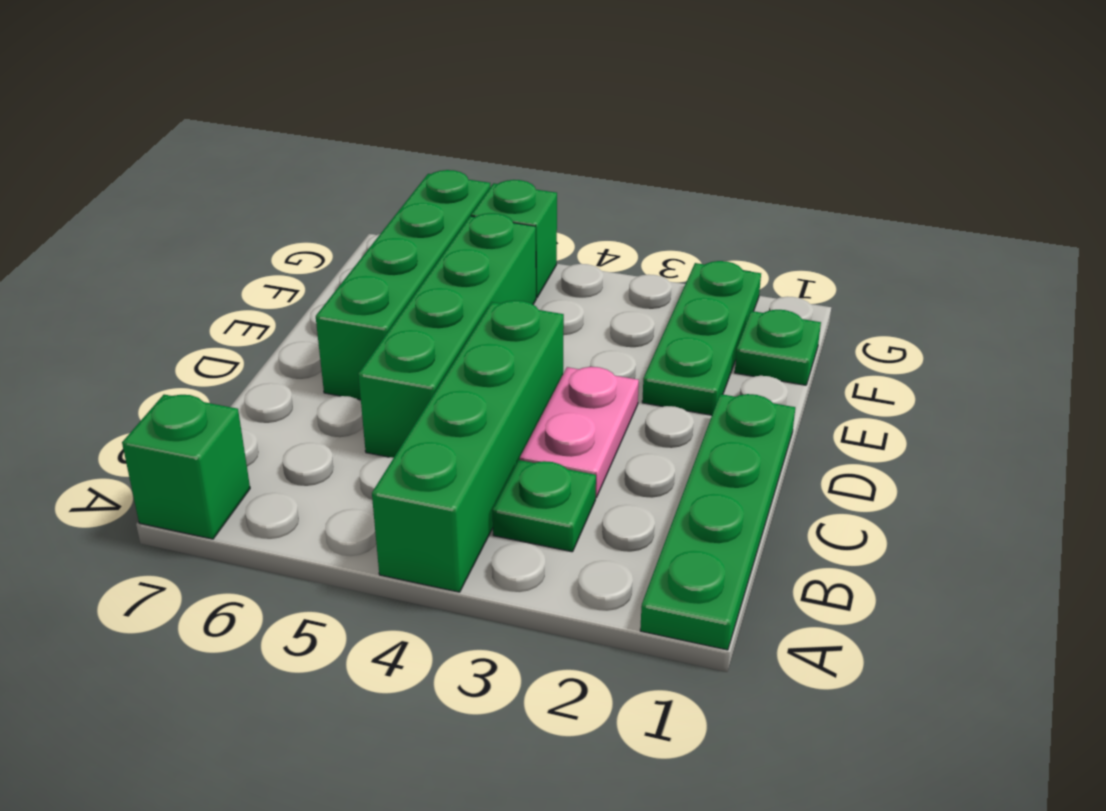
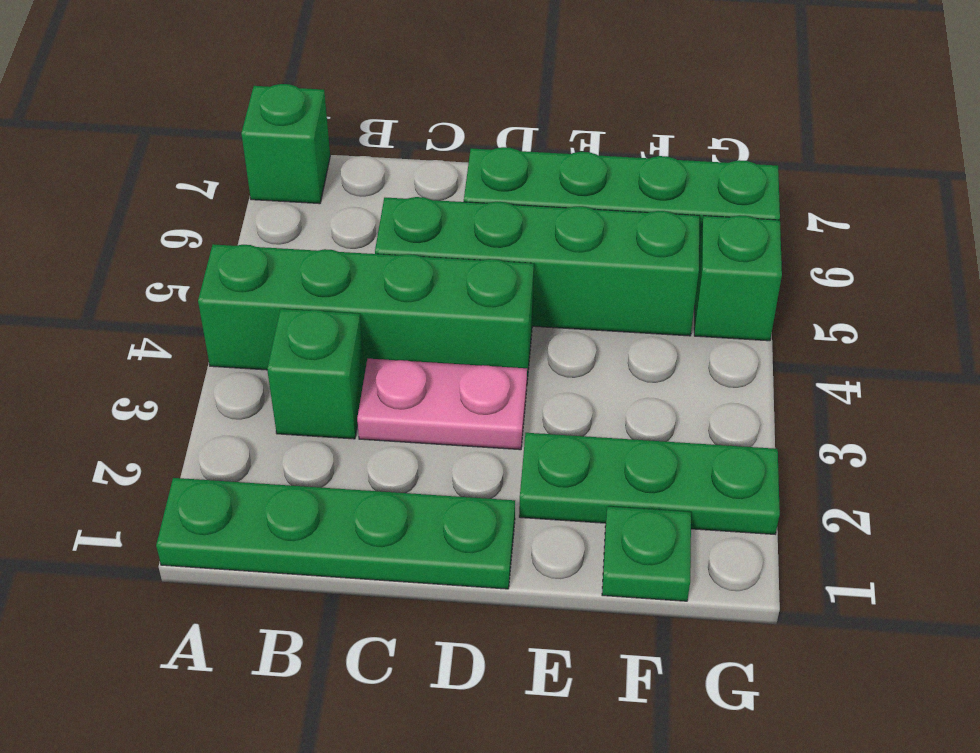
green 1x1 plate [492,460,596,552] -> green 1x1 brick [267,309,365,439]

